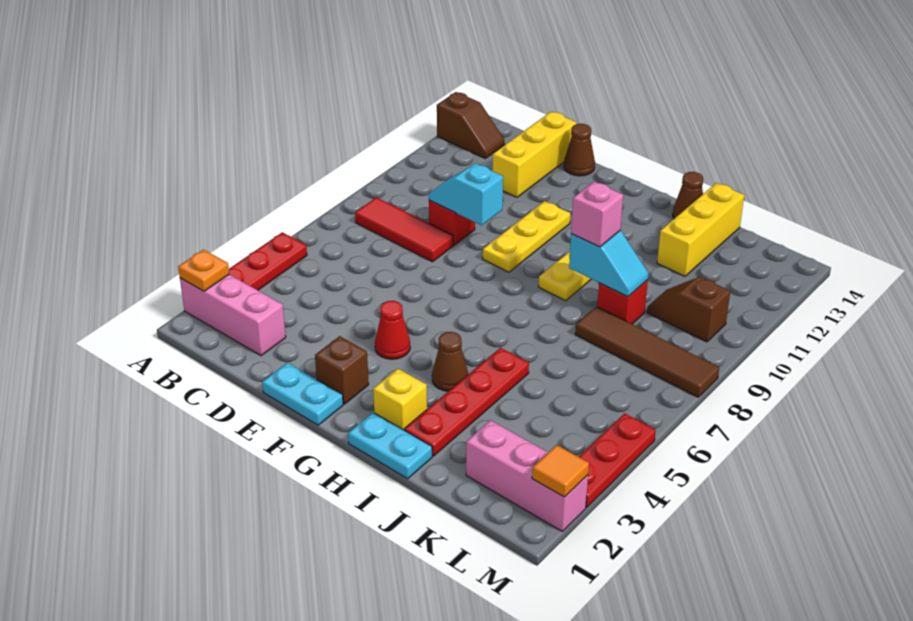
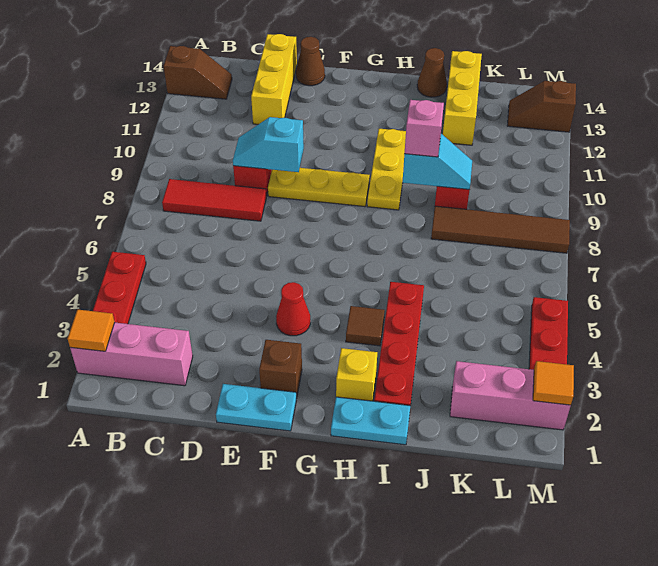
orange 1x1 plate [178,250,229,291] -> orange 1x1 tile [68,310,115,351]
yellow 1x3 plate [483,201,570,272] -> yellow 1x3 plate turned to [268,168,370,207]
brown 1x1 cone [432,332,468,391] -> brown 1x1 tile [346,306,385,346]
brown 1x2 slope [647,277,730,342] -> brown 1x2 slope moved to [508,81,576,132]

